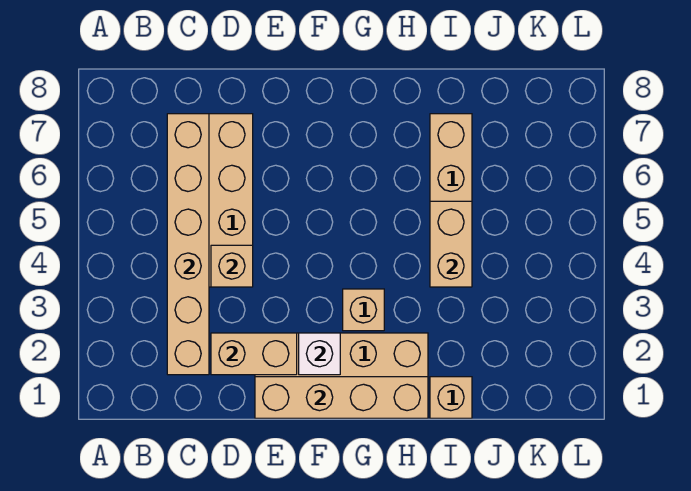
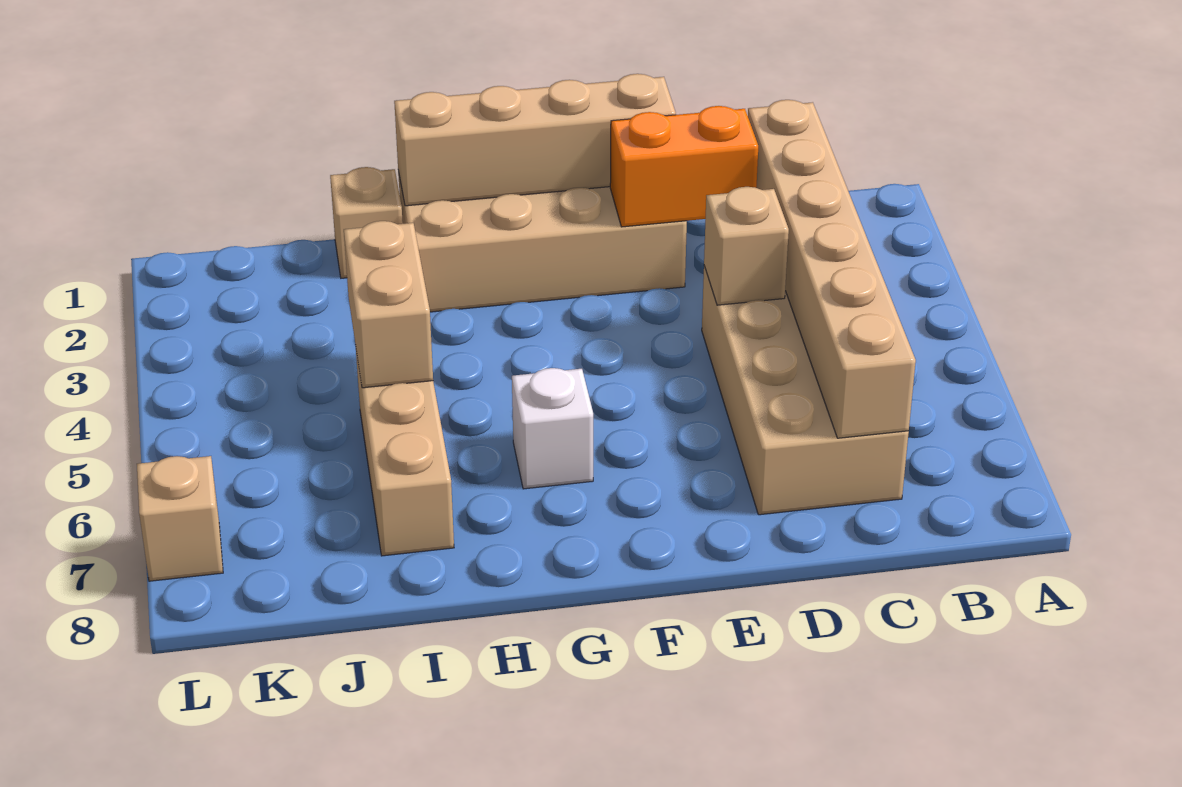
tan 1x2 brick [211,333,297,375] -> orange 1x2 brick [610,106,758,227]
white 1x1 brick [299,333,340,375] -> white 1x1 brick moved to [512,368,593,489]
tan 1x1 brick [343,289,384,331] -> tan 1x1 brick moved to [137,456,223,581]

